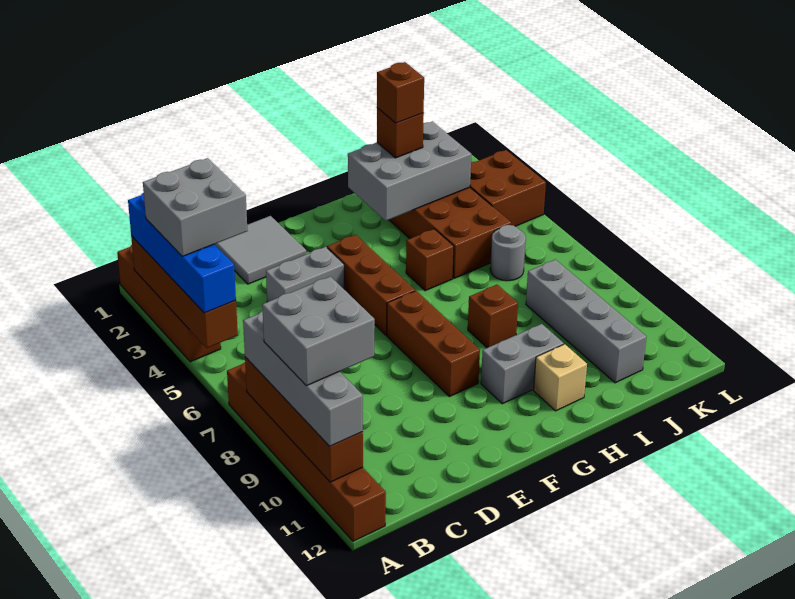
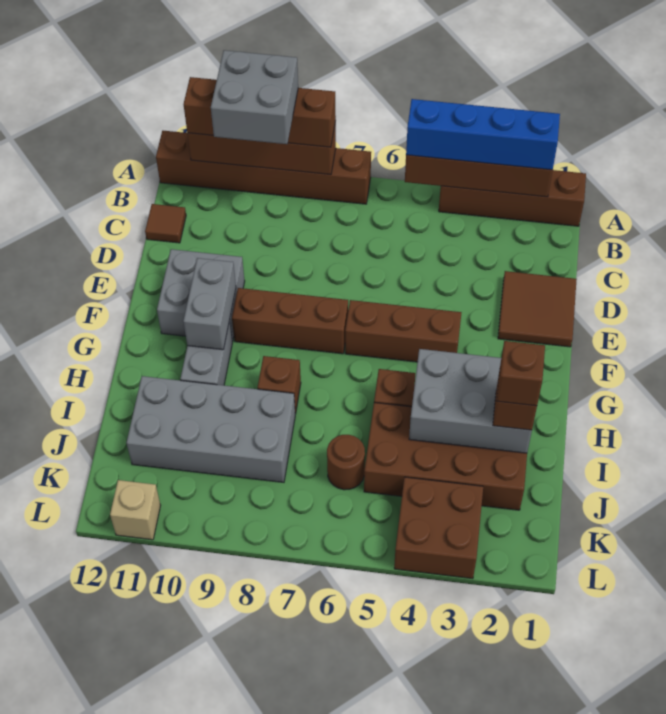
grey 2x2 brick [143,158,247,256] -> grey 2x2 brick moved to [157,249,245,341]
grey 1x4 brick [243,311,363,446] -> brown 1x4 brick [184,77,336,147]
none -> brown 1x1 tile [145,204,186,243]
grey 2x2 tile [214,216,306,284] -> brown 2x2 tile [498,271,577,347]
grey 1x2 brick [266,247,345,302] -> grey 1x2 brick moved to [183,258,236,350]
grey 2x3 brick [348,121,471,221] -> grey 2x3 brick turned to [409,349,532,453]
tan 1x1 brick [534,344,587,411] -> tan 1x1 brick moved to [110,480,161,540]
grey 1x1 round brick [490,225,526,281] -> brown 1x1 round brick [327,435,365,490]
grey 1x4 brick [526,260,646,383] -> grey 2x4 brick [127,376,295,482]

